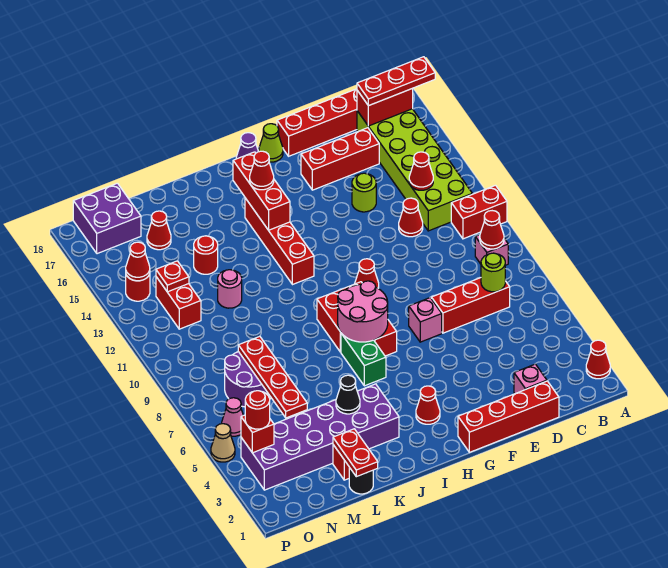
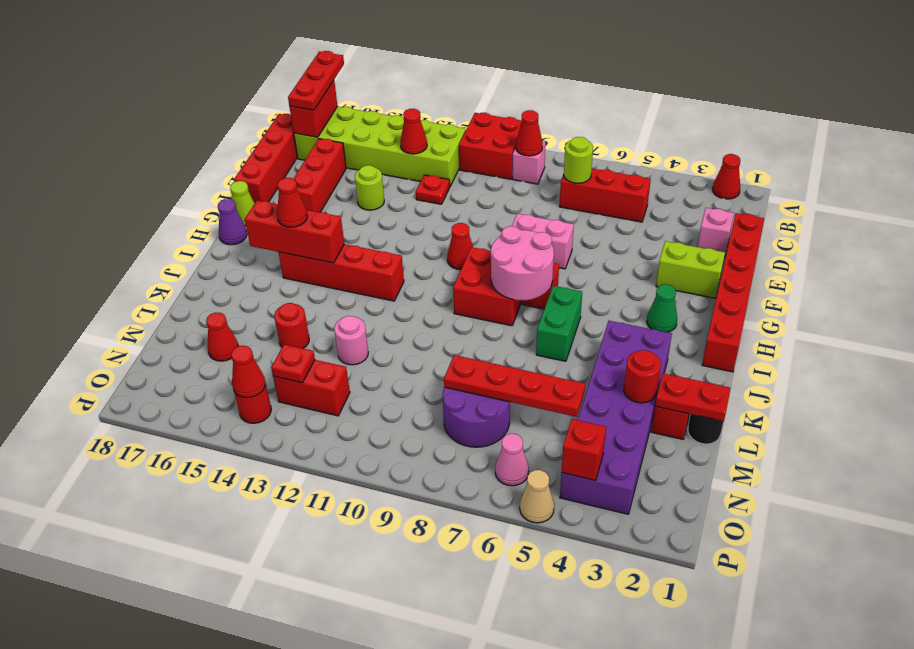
red 1x2 brick [451,185,507,239] -> red 2x2 brick [459,113,522,179]
red 1x3 brick [431,278,510,333] -> red 1x3 brick turned to [559,168,651,222]
red 1x4 brick [458,381,559,452] -> red 1x6 brick [702,213,764,372]
red 1x1 cone [399,198,423,237] -> red 1x1 plate [416,175,450,204]
none -> lime 1x2 brick [656,241,725,298]
pink 1x1 brick [409,298,442,342] -> pink 1x2 brick [512,214,574,269]
red 1x1 cone [416,386,440,424] -> green 1x1 cone [647,284,677,332]
green 1x2 brick [341,333,386,386] -> green 1x2 brick turned to [536,286,582,361]
black 1x1 cone [336,375,360,414] -> none
purple 2x2 brick [73,183,141,254] -> none
red 1x1 round brick [245,391,270,429] -> red 1x1 round brick moved to [624,350,661,403]

